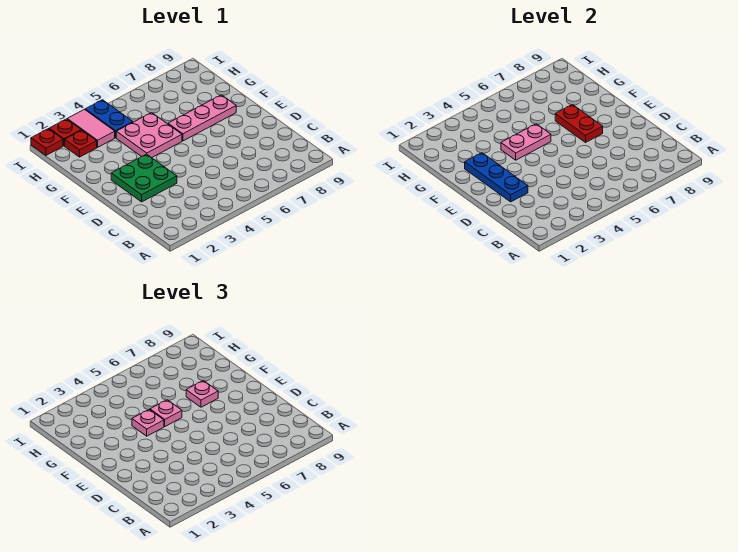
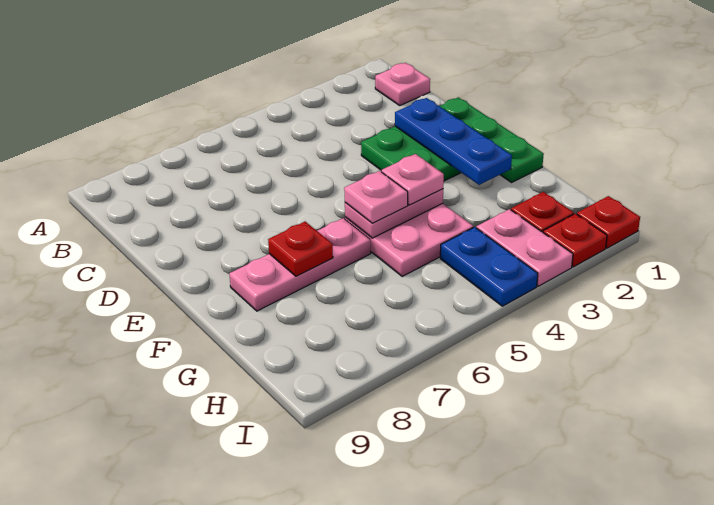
none -> green 1x3 plate [440,97,544,182]
red 1x2 plate [555,105,603,142] -> red 1x1 plate [268,222,333,276]
pink 1x1 plate [186,381,218,407] -> pink 1x1 plate moved to [375,63,430,105]
pink 1x2 tile [67,109,115,147] -> pink 1x2 plate [476,209,573,286]

